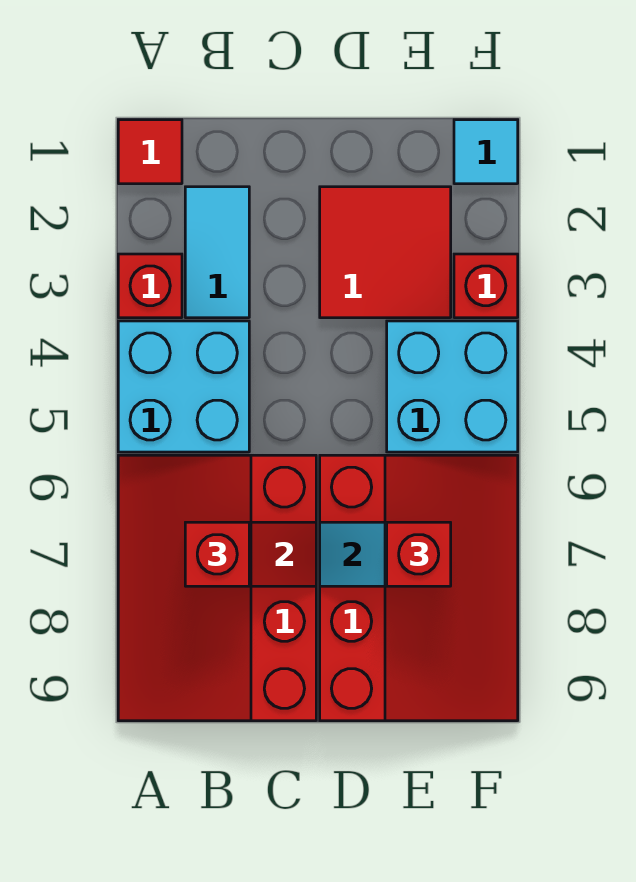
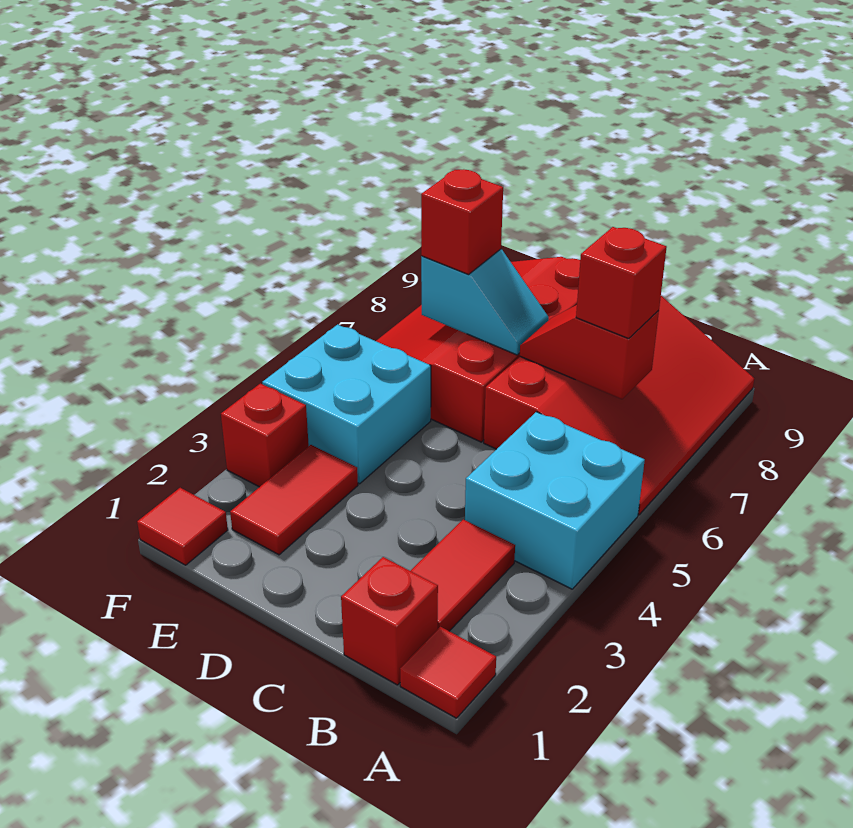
red 1x1 brick [118,254,182,318] -> red 1x1 brick moved to [341,557,438,685]
cyan 1x2 tile [185,187,249,318] -> red 1x2 tile [411,520,515,631]
red 2x2 tile [320,187,451,318] -> red 1x2 tile [230,445,358,555]
cyan 1x1 tile [454,120,518,184] -> red 1x1 tile [137,488,228,565]

